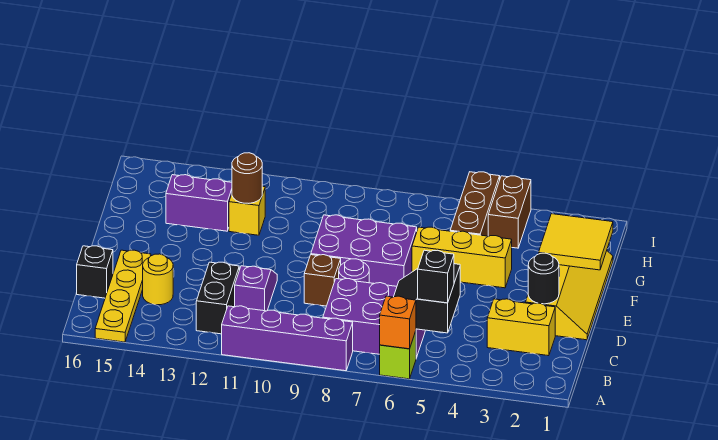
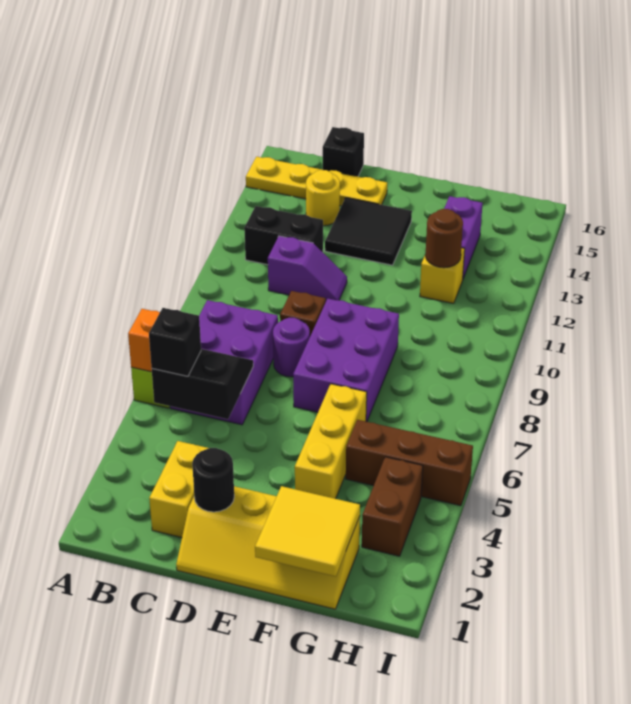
purple 1x4 brick [222,306,353,371] -> none
none -> black 2x2 tile [325,198,412,265]
brown 1x2 brick [488,176,531,248] -> brown 1x2 brick turned to [362,457,423,556]

